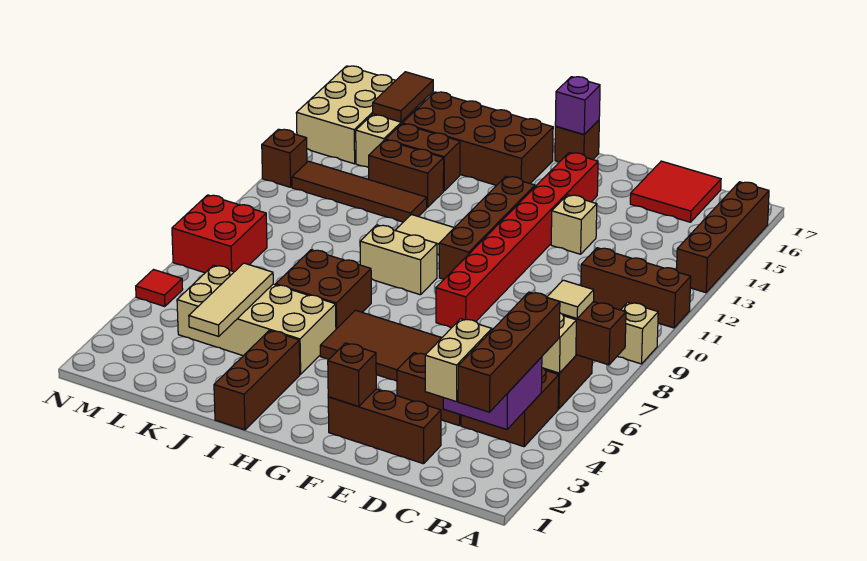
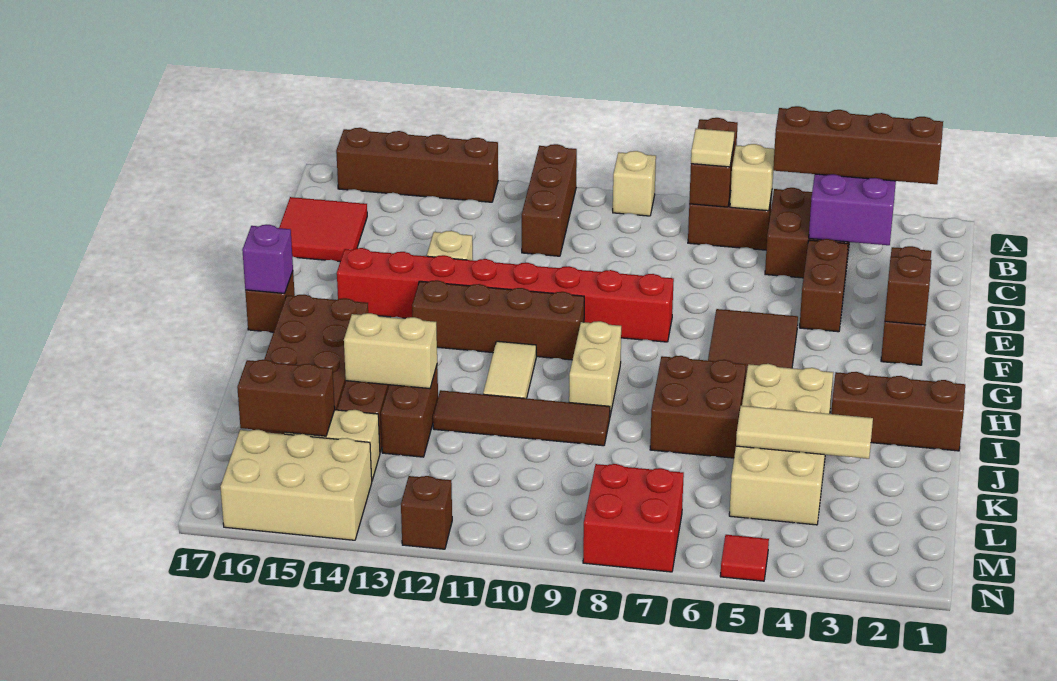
tan 1x2 brick [425,319,492,402] -> tan 1x2 brick moved to [344,313,437,389]
brown 1x4 tile [292,161,427,222] -> brown 1x4 tile turned to [433,390,610,446]
brown 1x2 tile [373,72,433,122] -> brown 1x2 brick [237,360,335,436]

